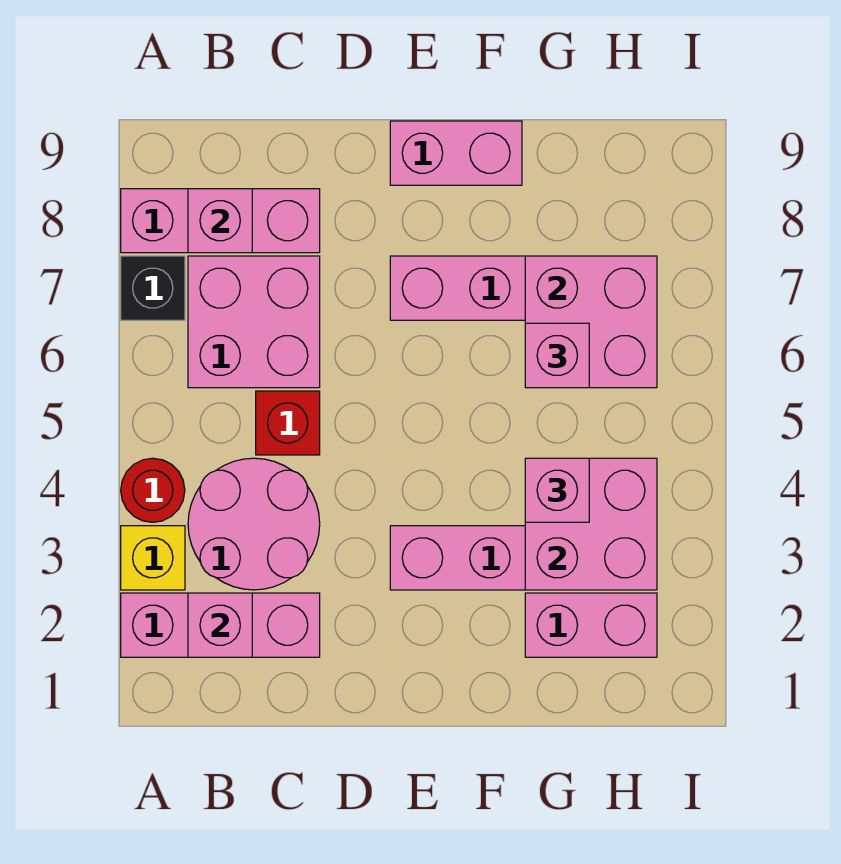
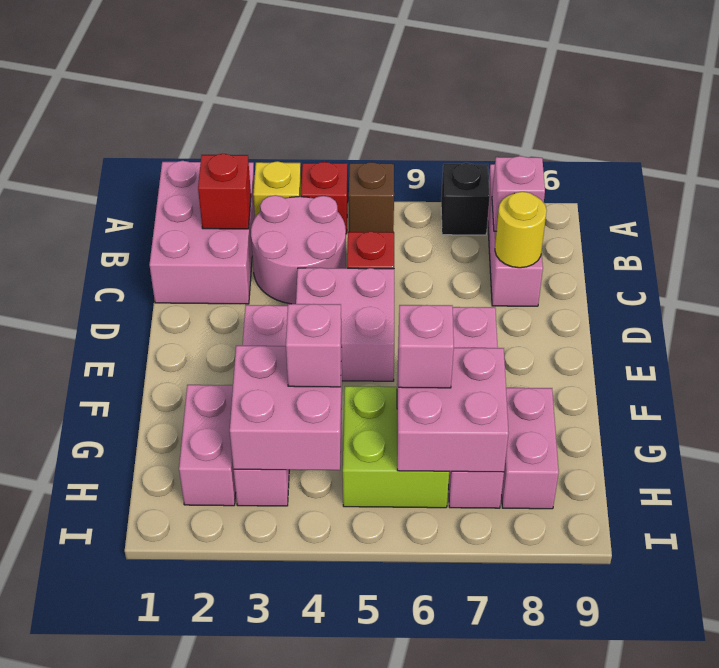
pink 1x3 brick [121,593,320,657] -> pink 2x3 brick [149,161,255,304]
red 1x1 round brick [121,458,185,522] -> red 1x1 brick [301,162,348,234]
none -> brown 1x1 brick [349,162,394,232]
pink 1x1 brick [188,593,252,657] -> red 1x1 brick [198,154,251,229]
pink 2x2 brick [188,256,320,388] -> pink 2x2 brick moved to [296,268,394,381]
none -> yellow 1x1 round brick [495,192,547,268]
pink 1x2 brick [390,121,522,185] -> pink 1x2 brick moved to [502,388,559,509]
none -> lime 2x2 brick [343,386,449,508]

